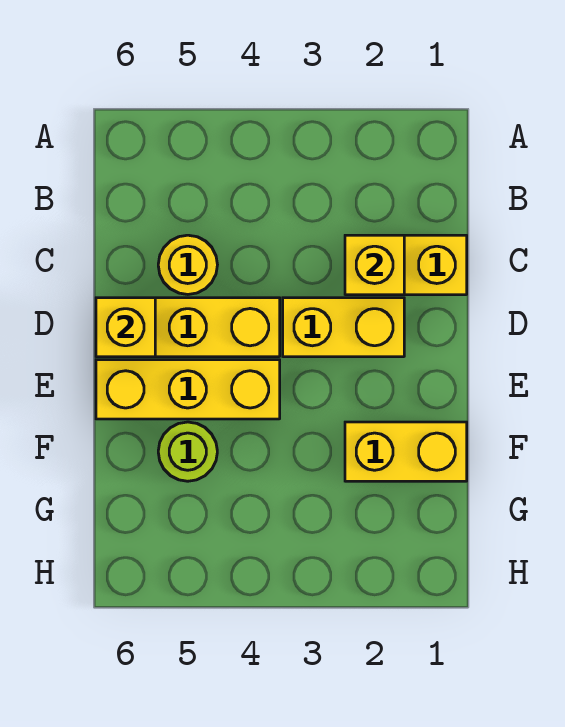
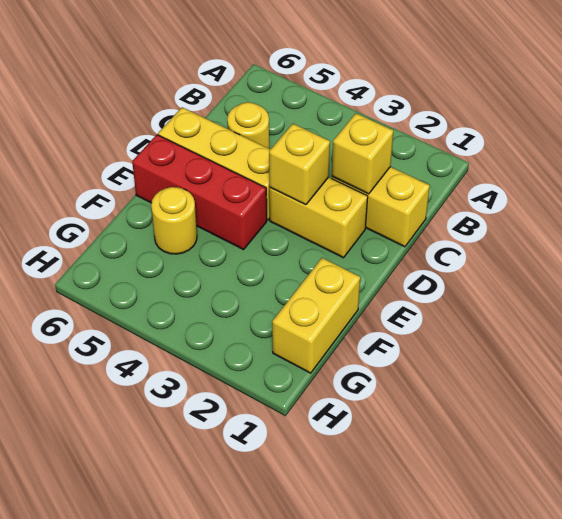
yellow 1x1 brick [96,298,155,357] -> yellow 1x1 brick moved to [269,124,330,205]
yellow 1x3 brick [96,360,280,419] -> red 1x3 brick [132,135,267,250]
yellow 1x2 brick [345,422,467,481] -> yellow 1x2 brick turned to [272,258,360,373]
lime 1x1 round brick [158,422,217,481] -> yellow 1x1 round brick [151,187,197,254]

